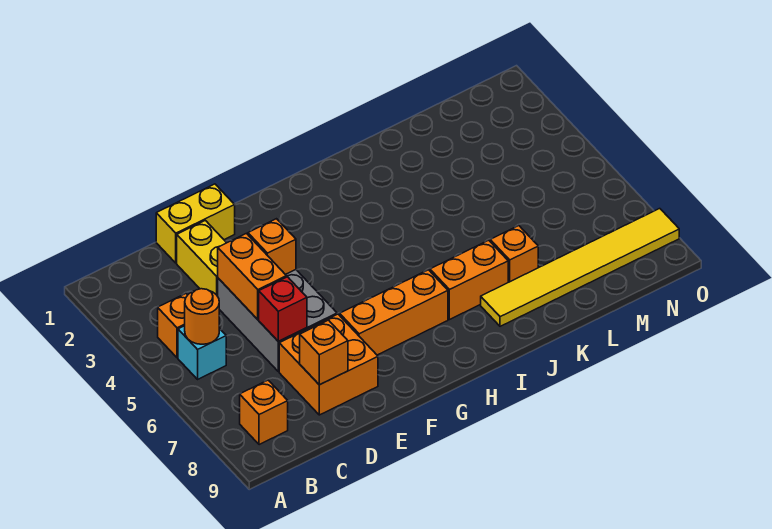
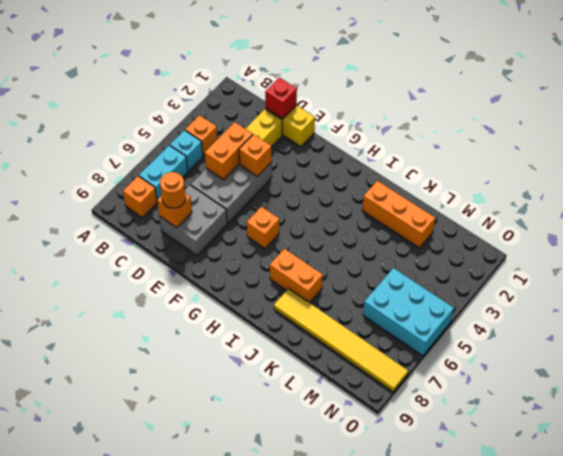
orange 1x1 round brick [185,289,219,344] -> orange 1x1 round brick moved to [160,172,186,208]
none -> cyan 1x2 brick [139,145,188,200]
red 1x1 brick [259,277,307,341] -> red 1x1 brick moved to [265,77,297,119]
orange 2x2 brick [279,314,378,415] -> grey 2x2 brick [159,185,227,256]
orange 1x3 brick [340,270,448,355] -> orange 1x3 brick moved to [362,181,435,248]
orange 1x1 brick [490,226,538,282] -> orange 1x1 brick moved to [247,207,279,249]
none -> cyan 2x3 brick [363,268,454,356]

